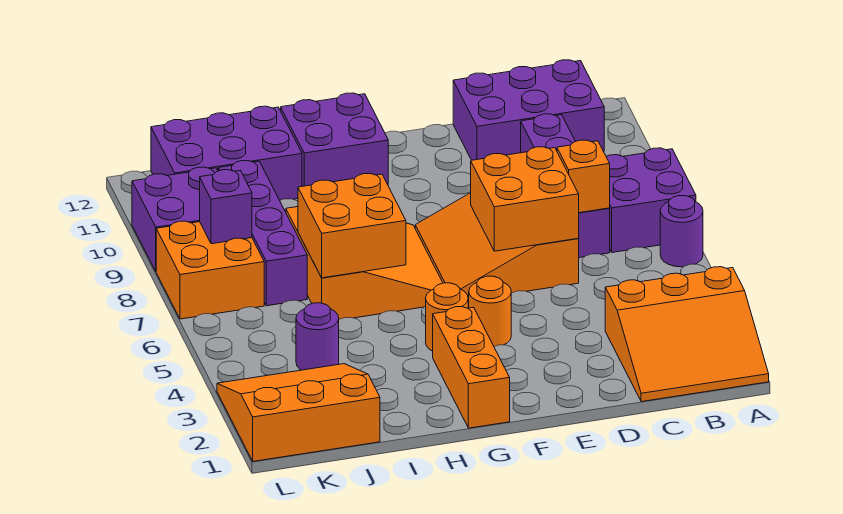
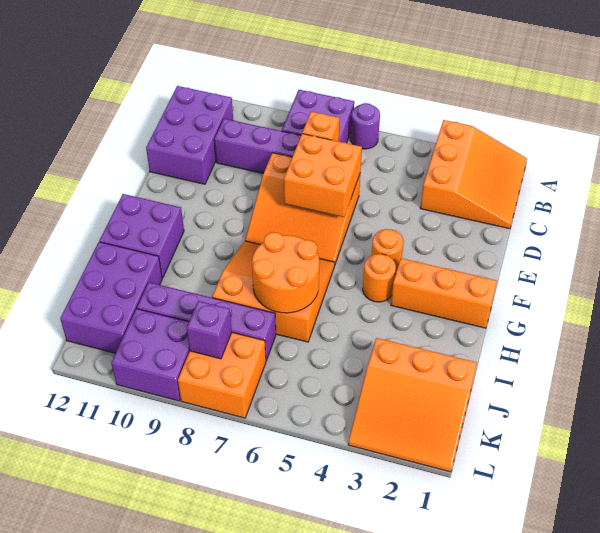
orange 2x2 brick [298,174,406,278] -> orange 2x2 round brick [252,232,319,313]
orange 3x3 slope [217,364,380,461] -> orange 3x3 slope turned to [348,338,477,472]
purple 1x1 round brick [296,303,339,370] -> none

